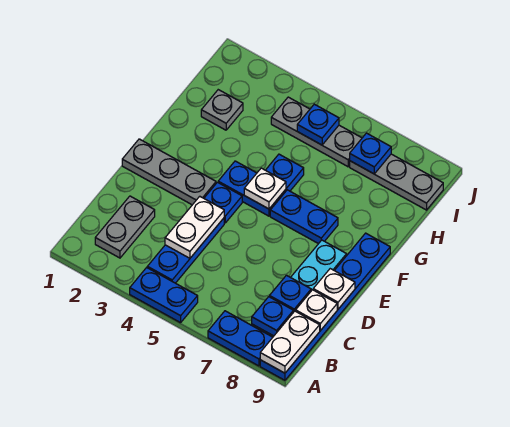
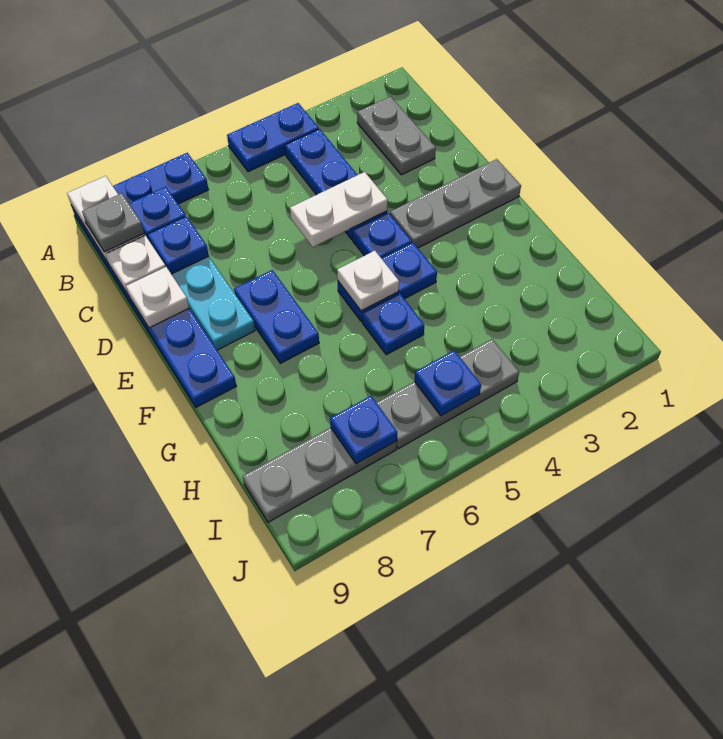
white 1x2 plate [165,196,224,258] -> white 1x2 plate turned to [290,172,388,247]
blue 1x2 plate [270,190,338,244] -> blue 1x2 plate turned to [234,270,319,363]
grey 1x1 plate [201,90,243,130] -> grey 1x1 plate moved to [82,193,144,252]

